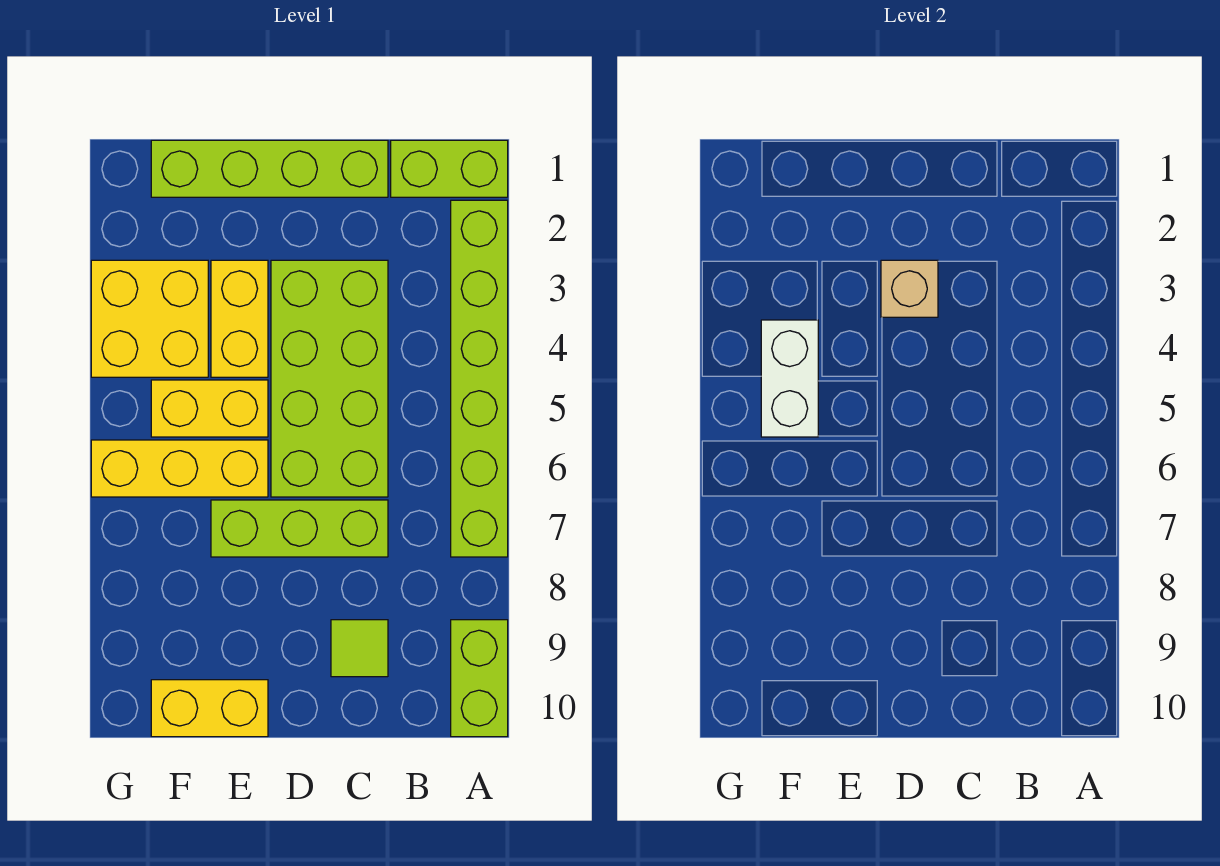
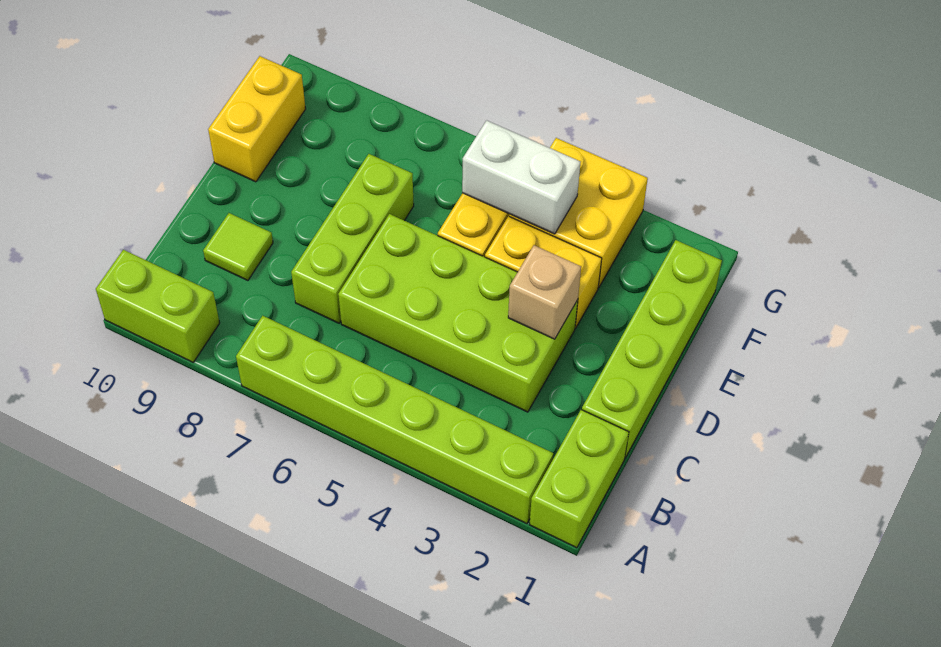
yellow 1x3 brick [91,440,268,497] -> none

